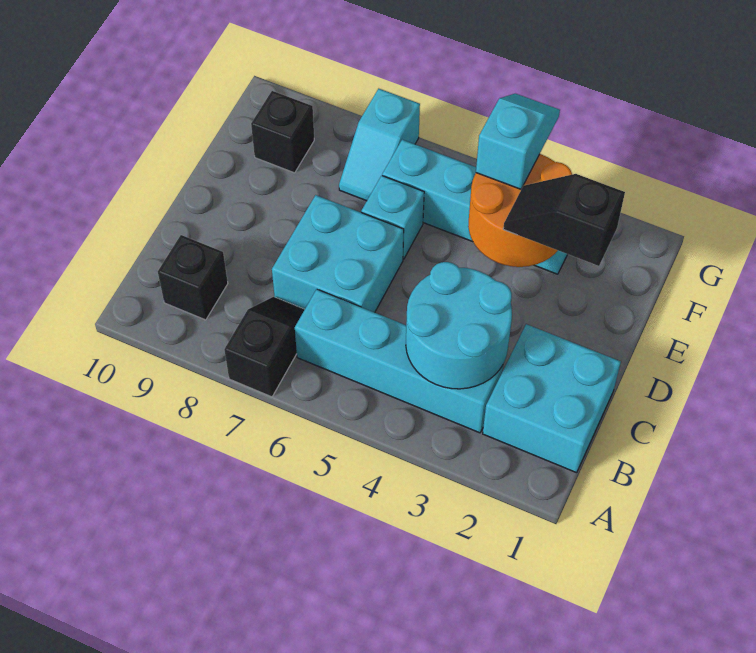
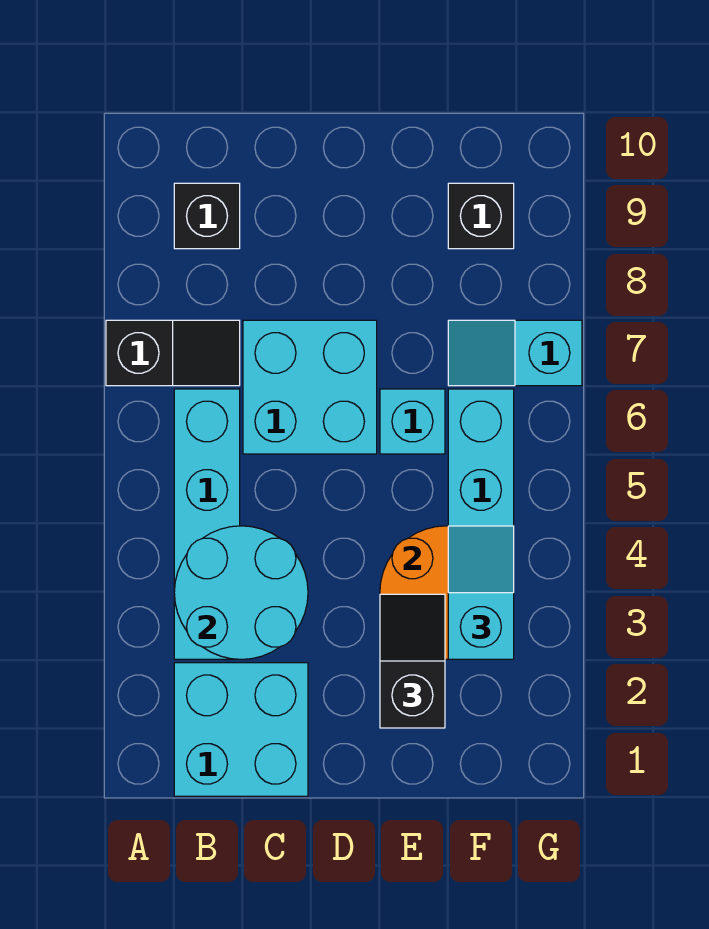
cyan 1x2 slope [476,94,560,189] -> cyan 1x2 slope turned to [448,526,514,659]

